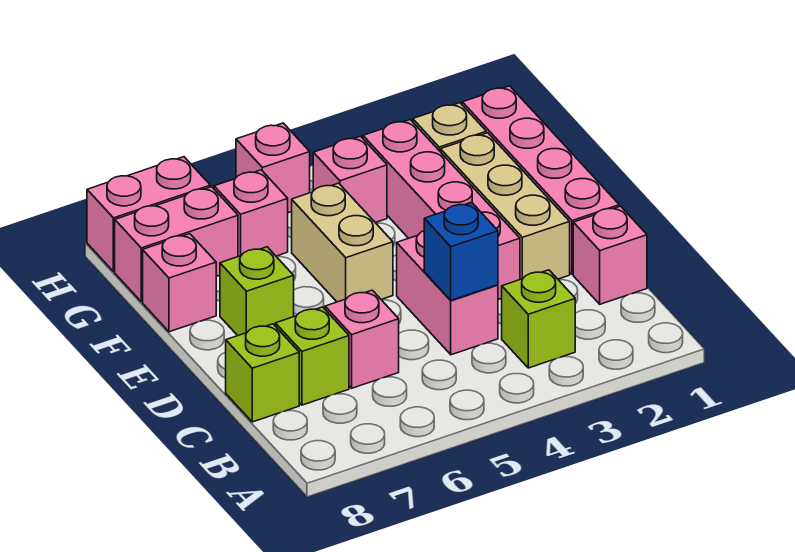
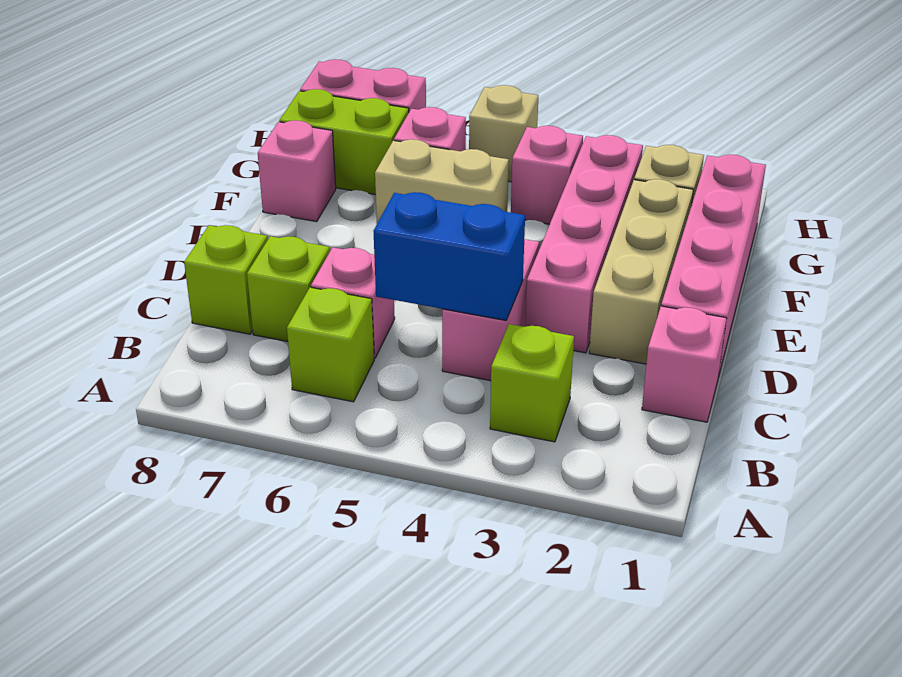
blue 1x1 brick [424,202,498,300] -> blue 1x2 brick [374,192,525,320]
tan 1x2 brick [292,183,393,302] -> tan 1x2 brick turned to [375,139,509,223]
lime 1x1 brick [220,247,294,336] -> lime 1x1 brick moved to [287,287,374,402]
pink 1x2 brick [115,187,238,302] -> lime 1x2 brick [279,89,409,195]
pink 1x1 brick [236,123,310,213] -> tan 1x1 brick [469,85,538,182]

